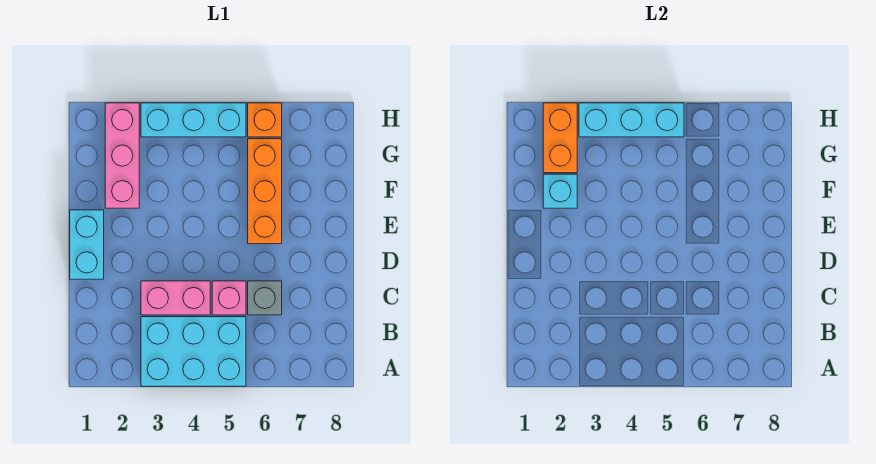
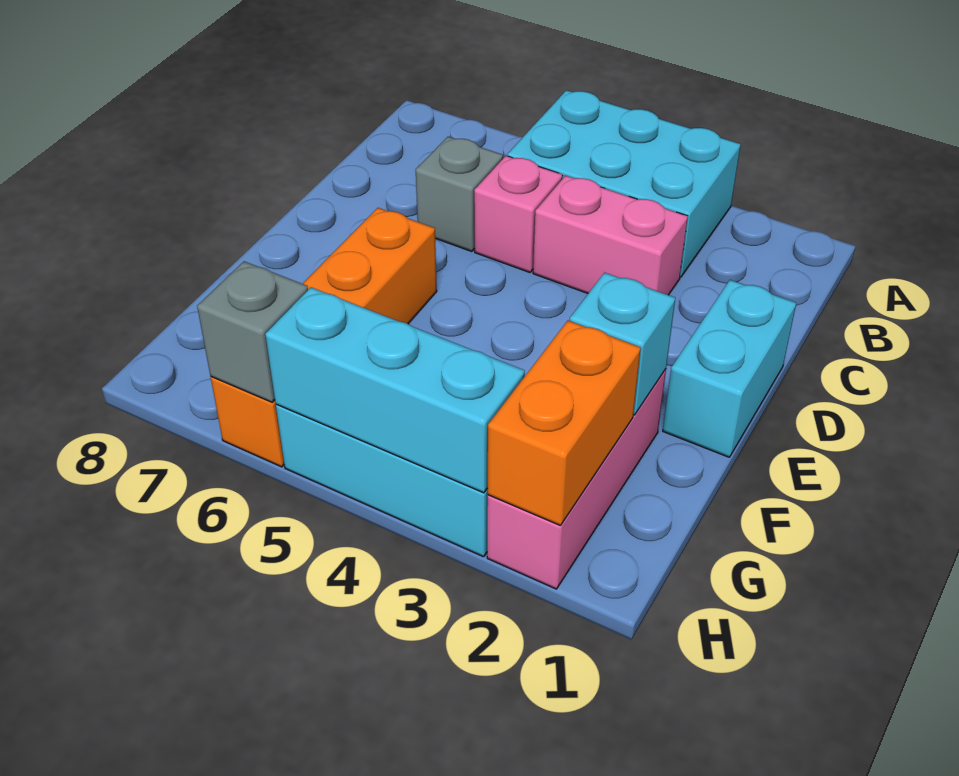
none -> grey 1x1 brick [197,261,308,402]

